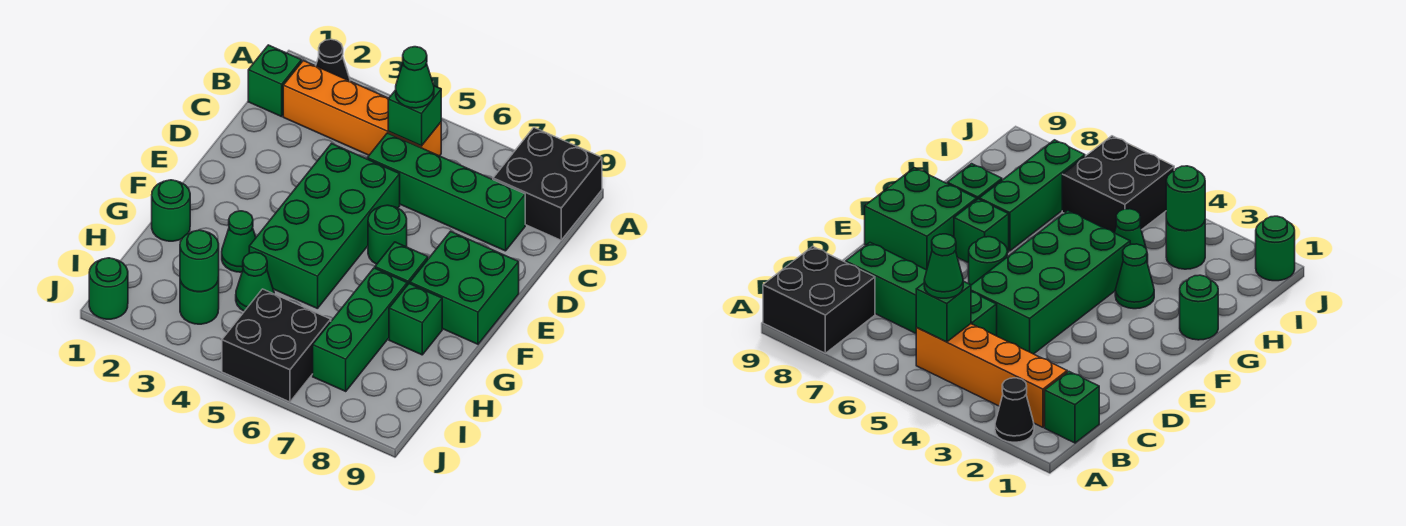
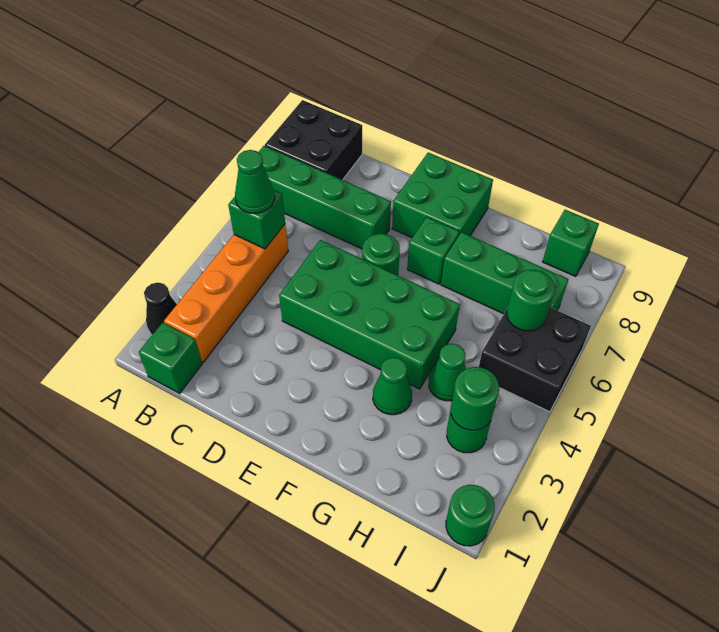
green 1x4 brick [367,133,525,251] -> green 1x4 brick turned to [258,146,391,249]
green 1x1 round brick [152,180,190,241] -> green 1x1 round brick moved to [507,270,555,331]
green 1x1 brick [389,284,442,355] -> green 1x1 brick moved to [543,210,599,276]

